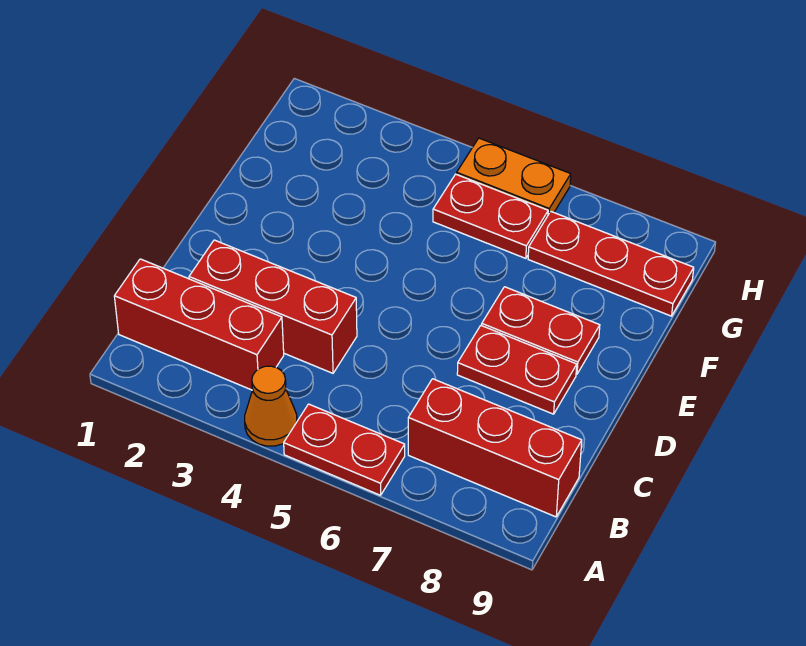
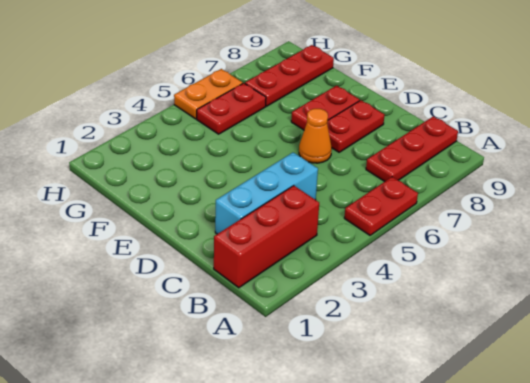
orange 1x1 cone [245,366,297,446] -> orange 1x1 cone moved to [299,109,332,163]
red 1x3 brick [408,379,582,517] -> red 1x3 plate [366,116,458,182]
red 1x3 brick [189,240,357,373] -> cyan 1x3 brick [215,152,318,234]

